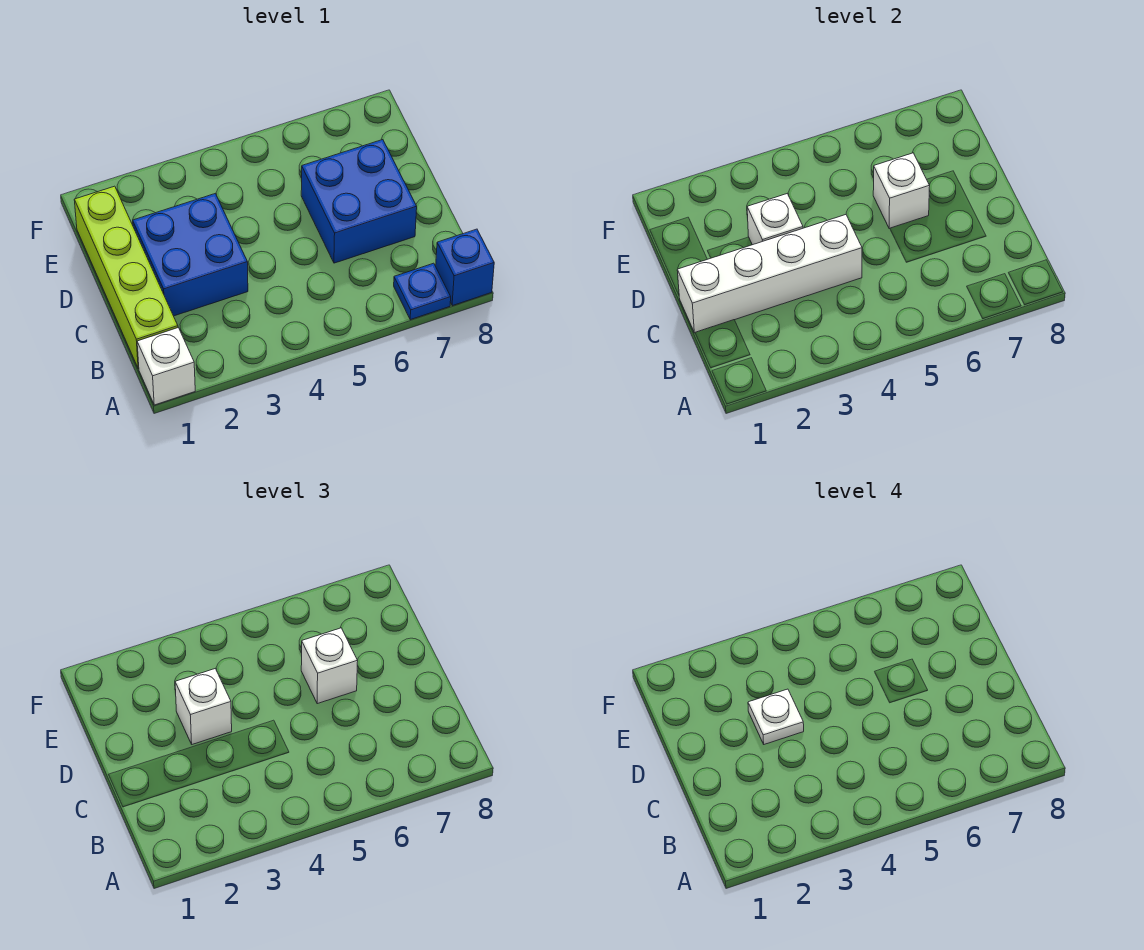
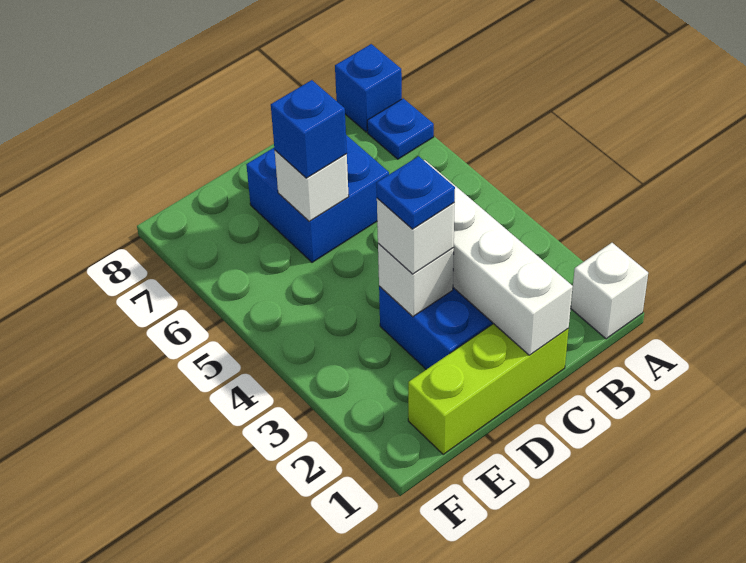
lime 1x4 brick [74,186,178,369] -> lime 1x3 brick [408,324,568,454]
white 1x1 plate [748,689,804,744] -> blue 1x1 plate [376,156,455,229]
white 1x1 brick [301,628,358,704] -> blue 1x1 brick [271,80,347,178]

